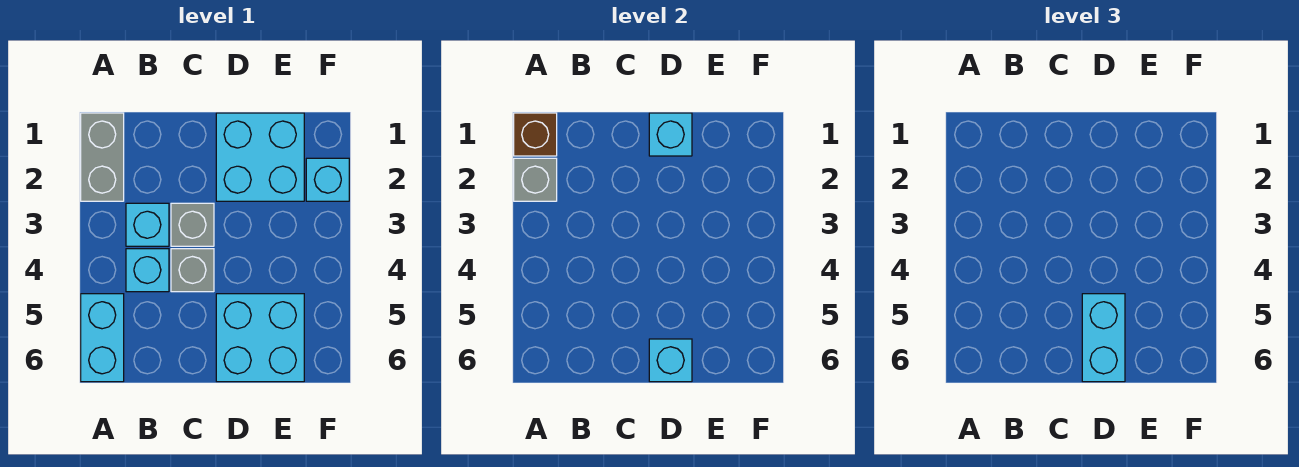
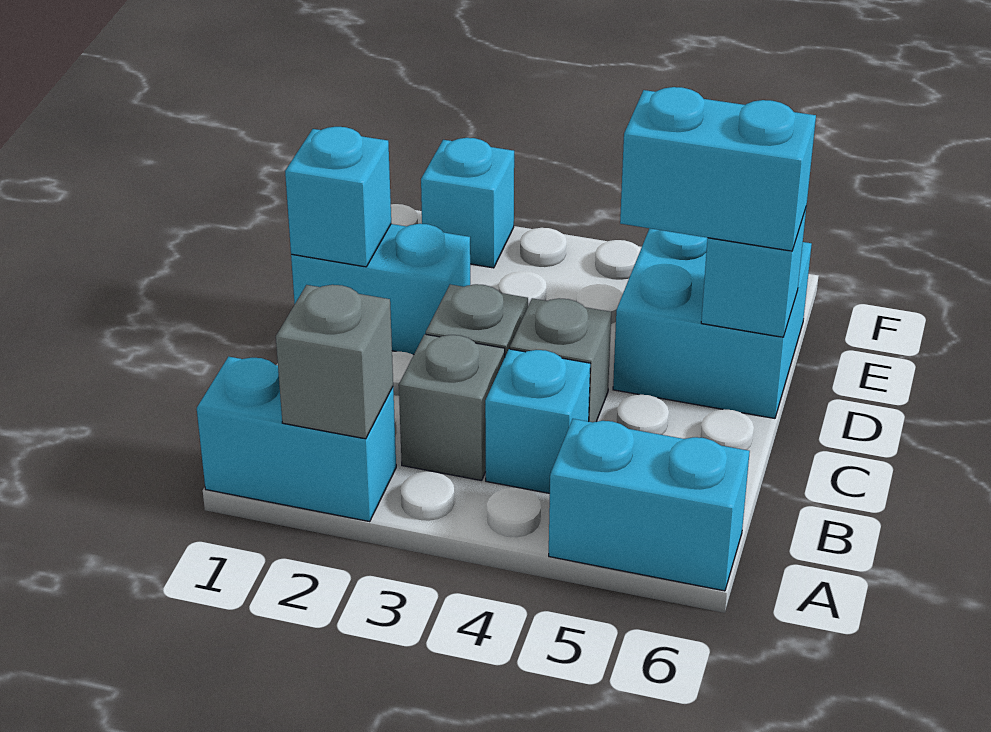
grey 1x2 brick [81,113,124,201] -> cyan 1x2 brick [197,357,396,521]
brown 1x1 brick [514,113,557,156] -> none
cyan 1x1 brick [126,203,169,246] -> grey 1x1 brick [399,334,505,481]
cyan 2x2 brick [216,113,304,201] -> cyan 1x2 brick [291,224,470,355]

